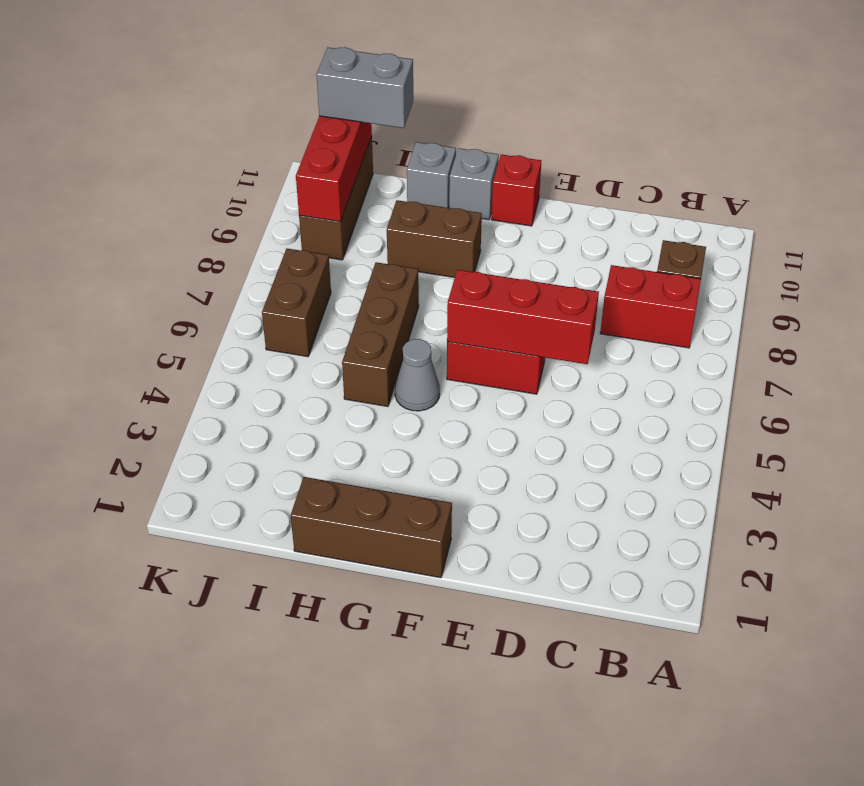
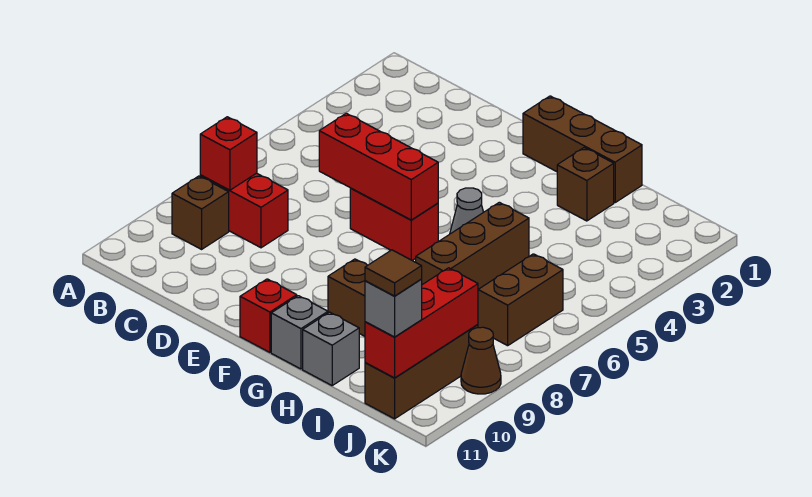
none -> red 1x1 brick [200,117,257,190]
none -> brown 1x1 brick [557,148,614,221]
grey 1x2 brick [316,47,413,128] -> grey 1x1 brick [365,280,422,337]
none -> brown 1x1 tile [365,250,422,296]
none -> brown 1x1 cone [461,327,501,394]

